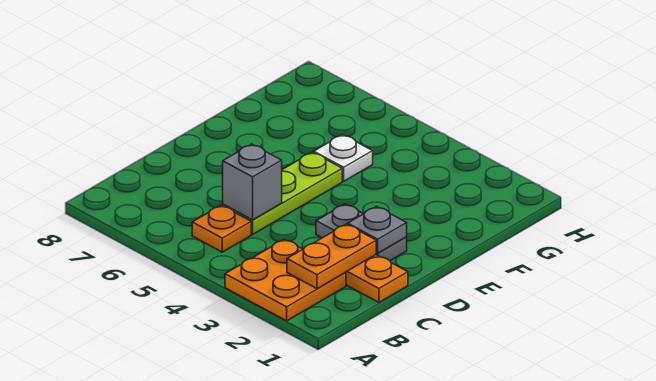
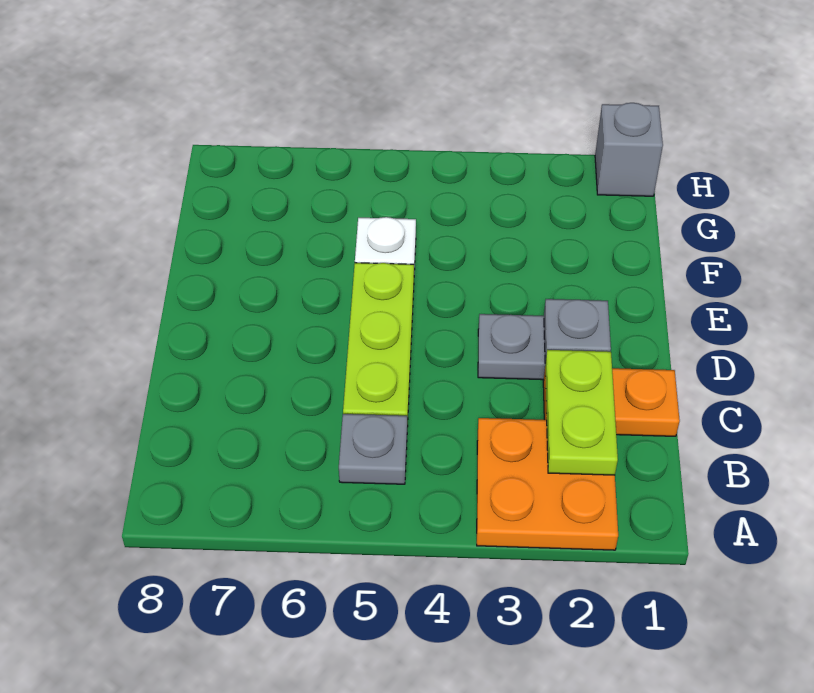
orange 1x2 plate [287,224,376,289] -> lime 1x2 plate [545,350,618,475]
orange 1x1 plate [192,205,251,252] -> grey 1x1 plate [339,414,407,484]
grey 1x1 brick [223,144,282,220] -> grey 1x1 brick moved to [595,103,663,196]

